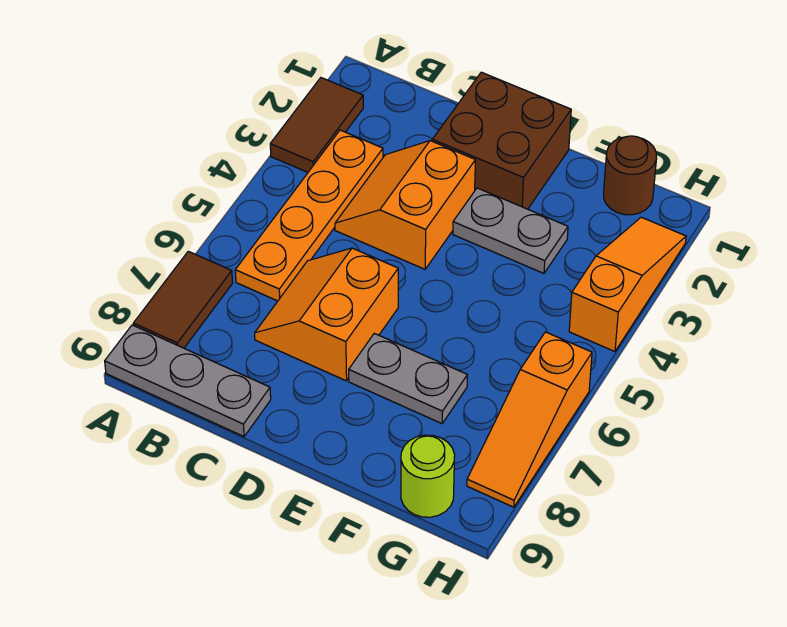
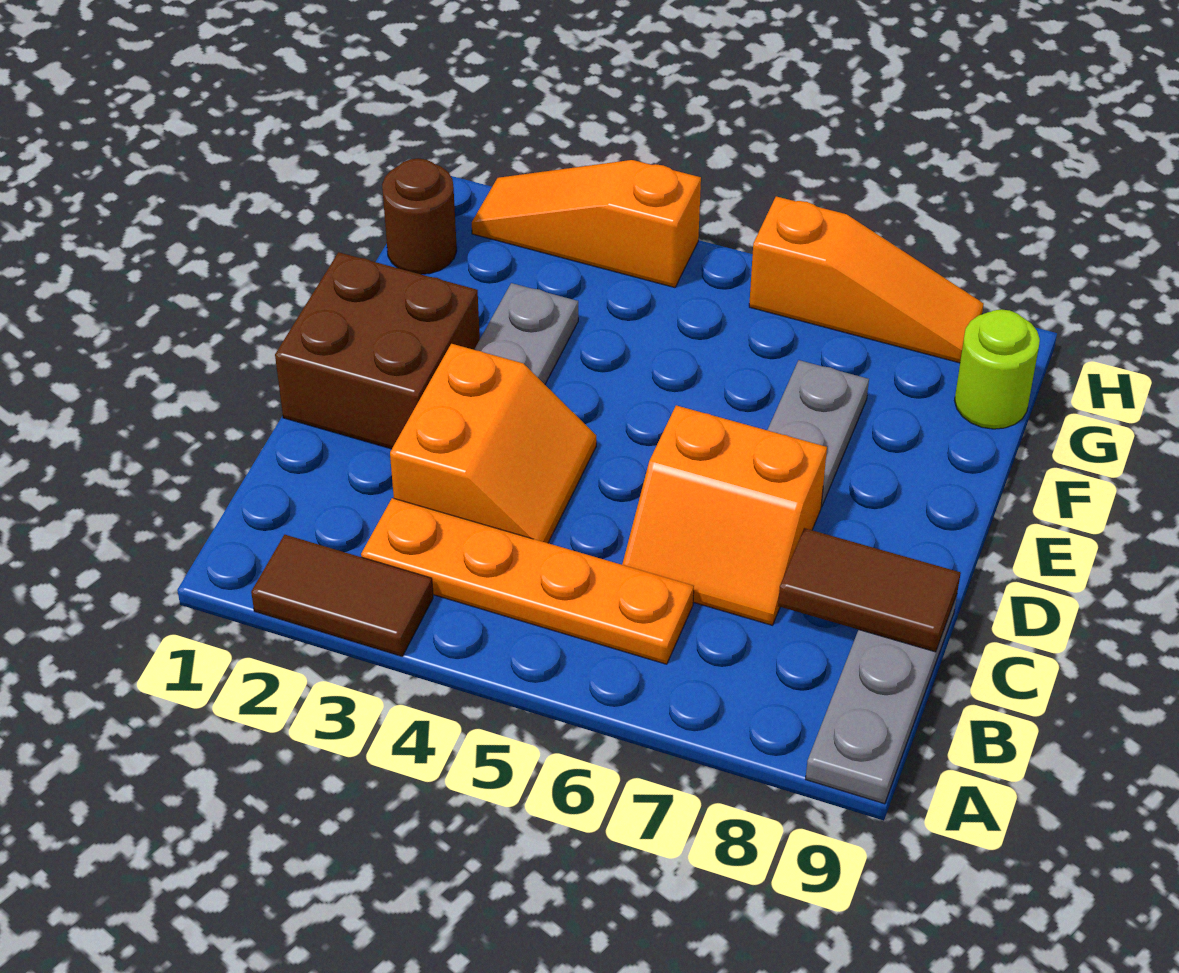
brown 1x2 tile [133,251,233,348] -> brown 1x2 tile moved to [778,528,961,652]
orange 2x2 slope [335,141,475,269] -> orange 2x2 slope turned to [390,344,596,543]

